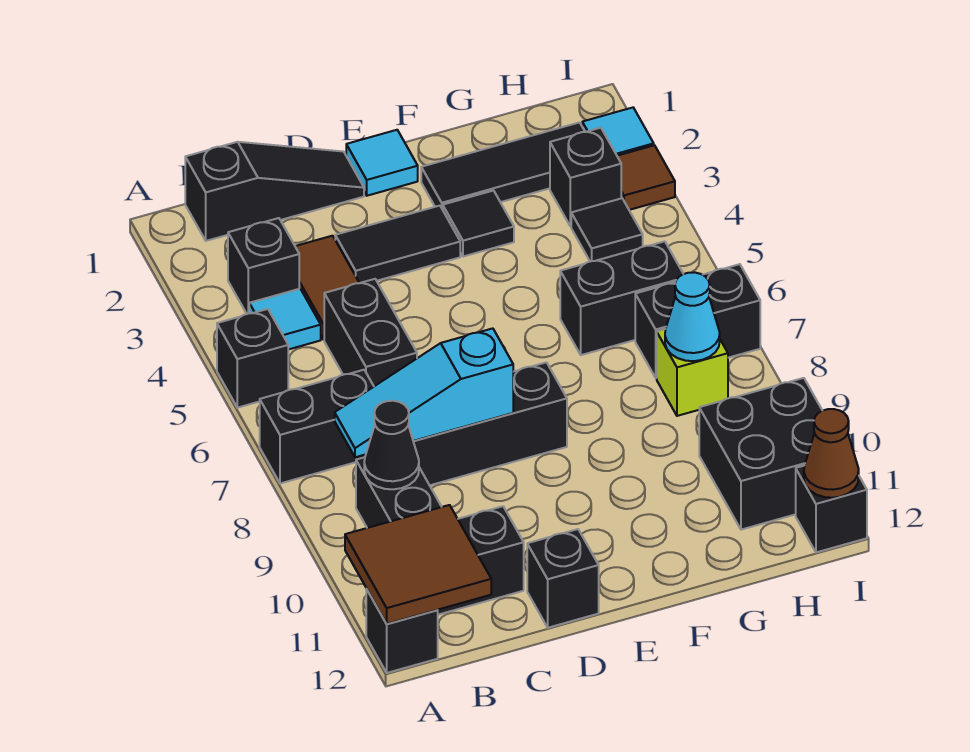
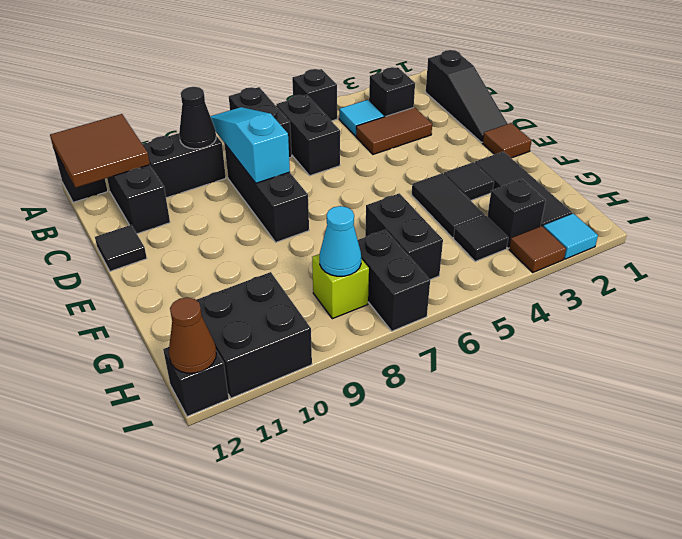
black 1x2 brick [324,279,417,386] -> black 1x2 brick turned to [276,95,340,176]
black 1x2 tile [335,206,460,283] -> black 1x2 tile moved to [412,173,485,238]
black 1x1 brick [527,529,599,628] -> black 1x1 tile [95,225,147,271]
cyan 1x1 tile [346,130,418,196] -> brown 1x1 tile [482,123,532,158]

